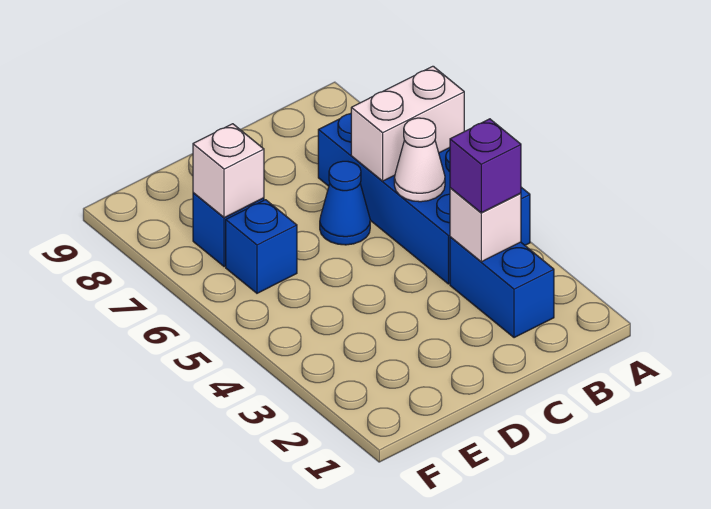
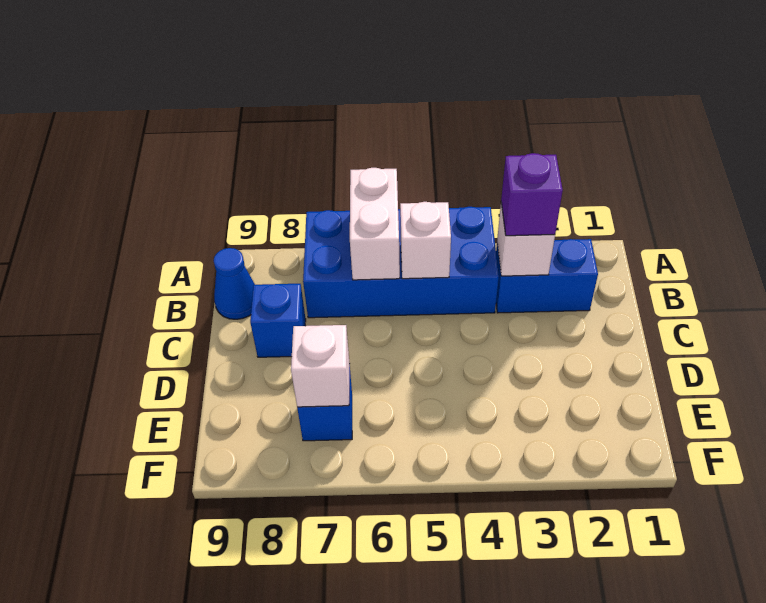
white 1x1 cone [394,118,445,202] -> white 1x1 brick [400,202,451,279]
blue 1x1 cone [320,161,370,245] -> blue 1x1 cone moved to [214,248,255,319]
blue 1x1 brick [226,200,297,293] -> blue 1x1 brick moved to [250,284,306,357]

